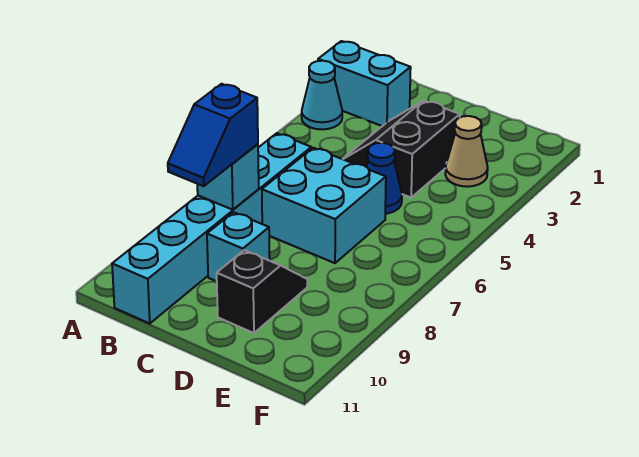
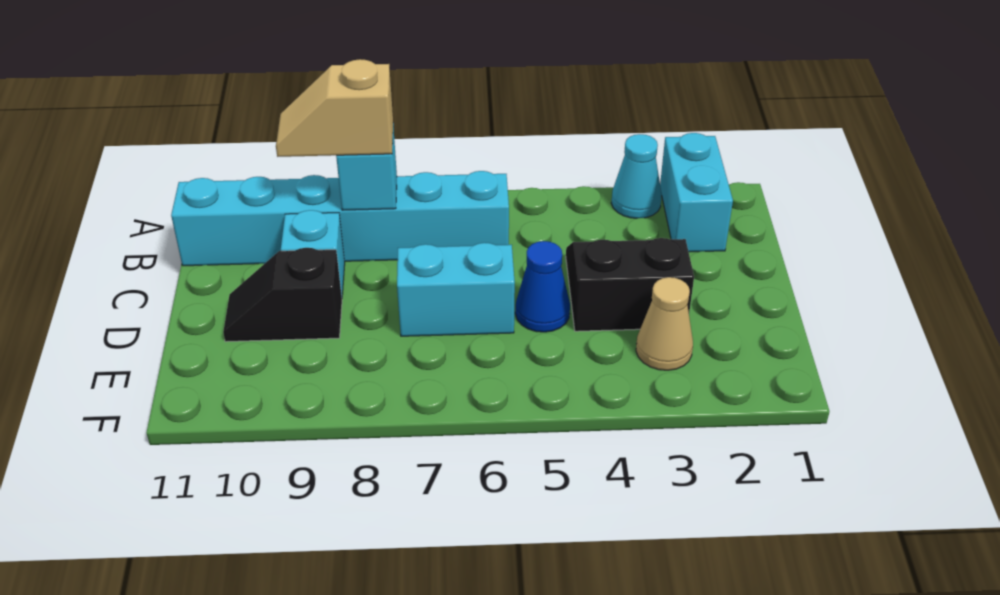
blue 1x2 slope [168,84,258,186] -> tan 1x2 slope [276,59,393,157]
cyan 2x2 brick [262,148,386,263] -> cyan 1x2 brick [397,243,515,336]
black 1x2 slope [217,250,307,333] -> black 1x2 slope turned to [223,248,342,342]

